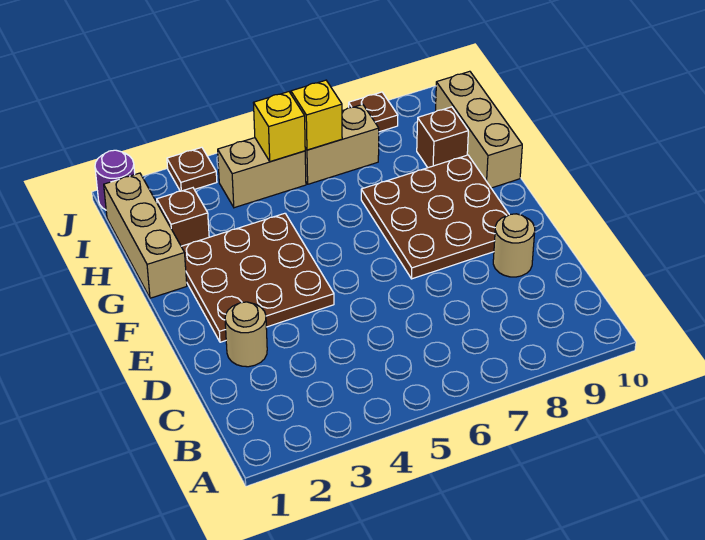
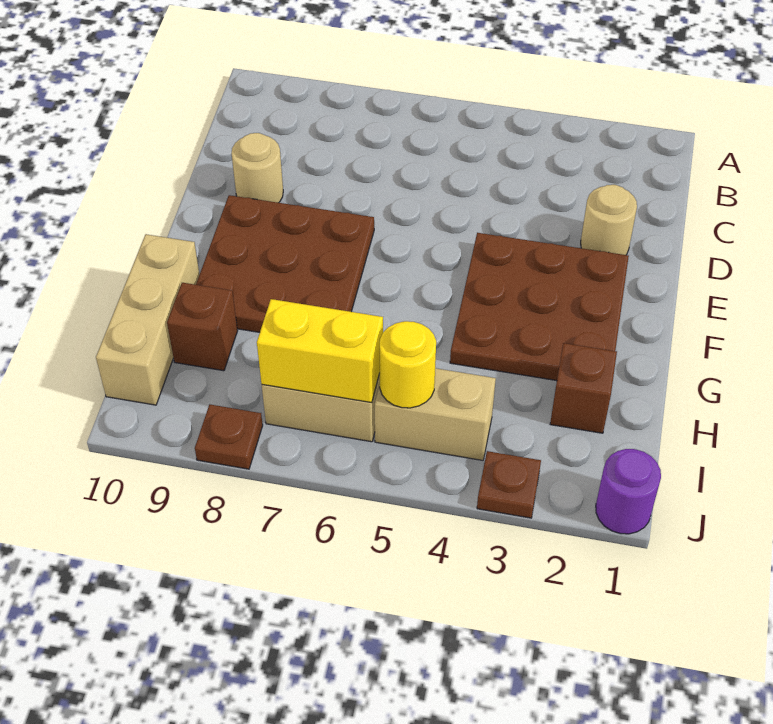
tan 1x3 brick [104,173,187,298] -> none
yellow 1x1 brick [254,92,305,162] -> yellow 1x1 round brick [379,321,436,408]
yellow 1x1 brick [291,80,342,150] -> yellow 1x2 brick [257,299,383,403]

